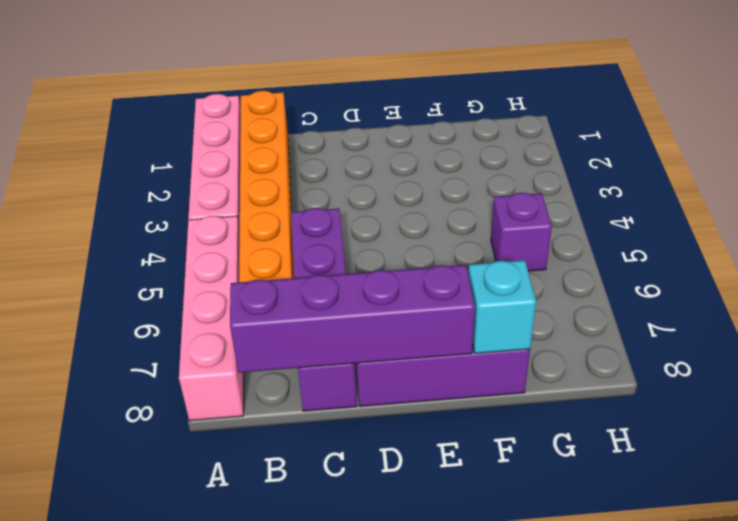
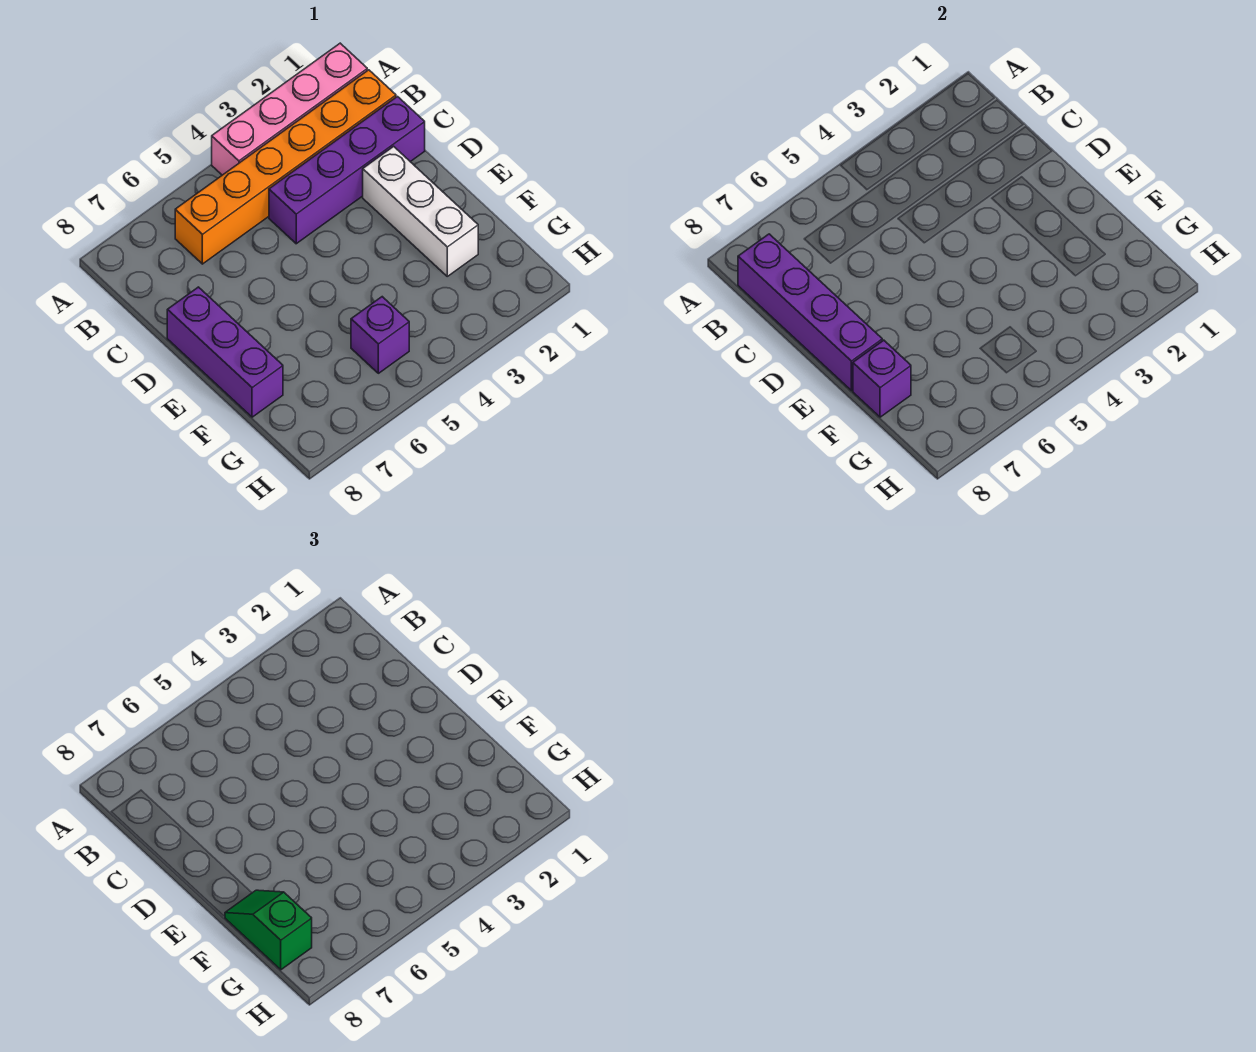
pink 1x4 brick [179,216,244,421] -> none
purple 1x4 brick [291,208,357,411] -> purple 1x4 brick moved to [269,97,425,244]
none -> white 1x3 brick [363,146,478,276]
cyan 1x1 brick [468,260,536,354] -> purple 1x1 brick [853,340,911,417]
none -> green 1x2 slope [225,890,312,970]

